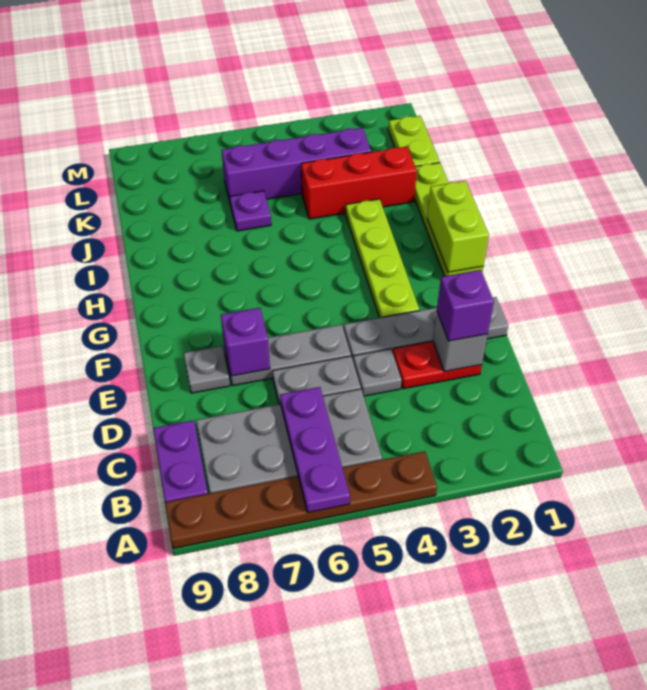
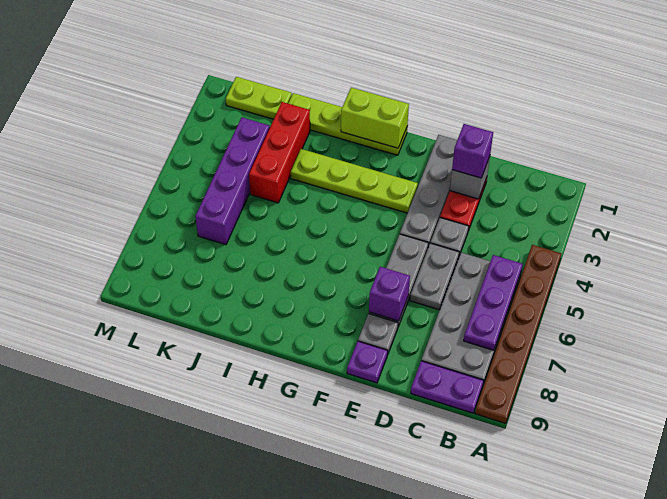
purple 1x3 plate [280,387,350,513] -> purple 1x3 plate turned to [464,255,523,350]
purple 1x1 plate [230,191,271,231] -> purple 1x1 plate moved to [347,341,388,383]

